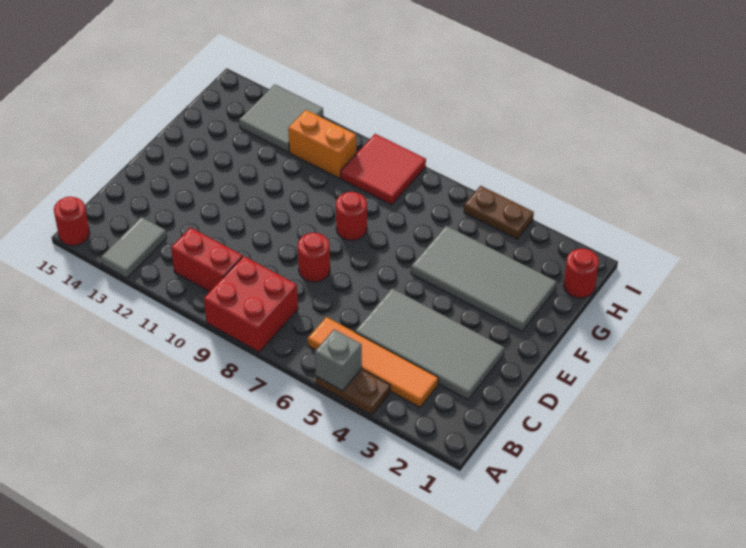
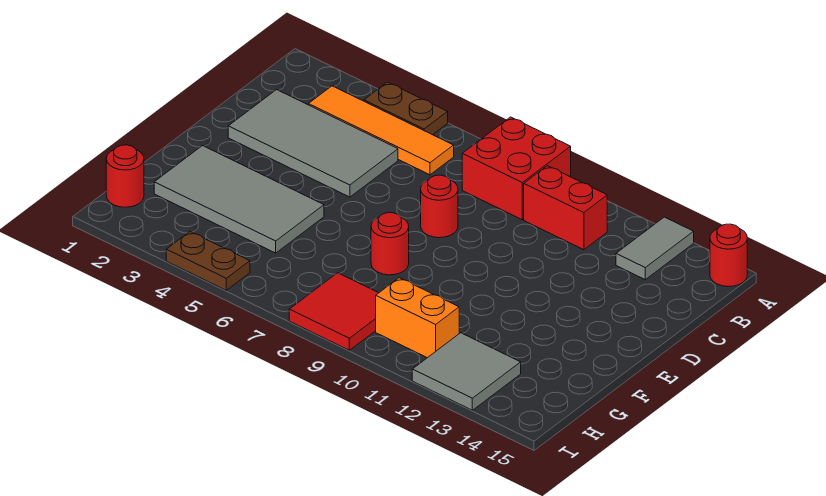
grey 1x1 brick [315,329,362,391] -> none

